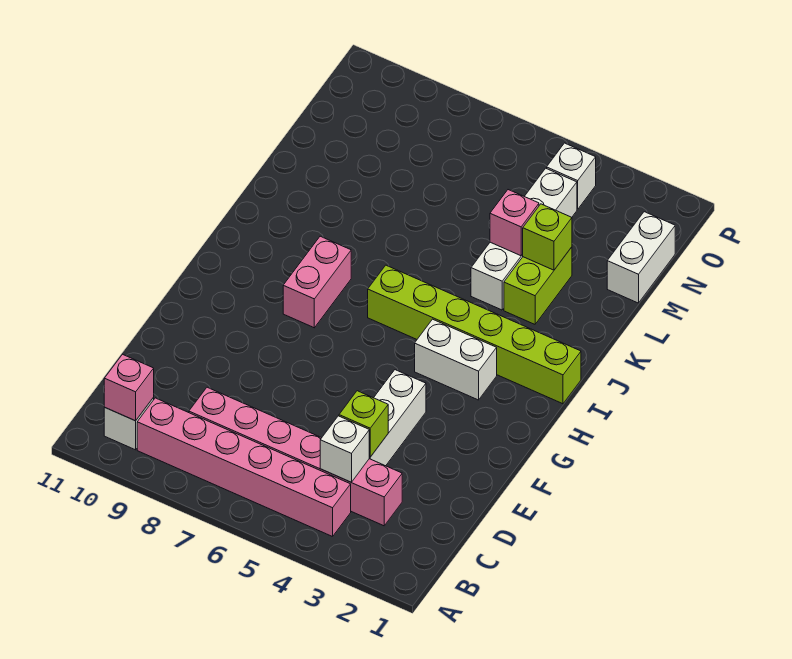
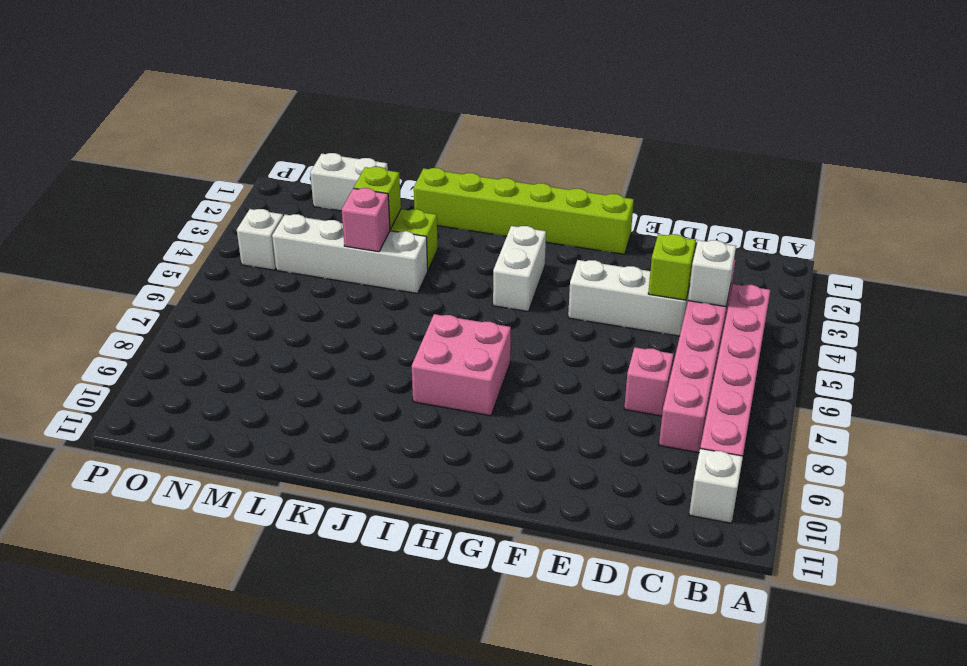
pink 1x1 brick [104,354,154,421] -> pink 1x1 brick moved to [624,347,673,416]
pink 1x2 brick [283,236,351,328] -> pink 2x2 brick [412,314,511,416]
lime 1x6 brick [368,265,581,404] -> lime 1x6 brick turned to [414,168,634,254]

